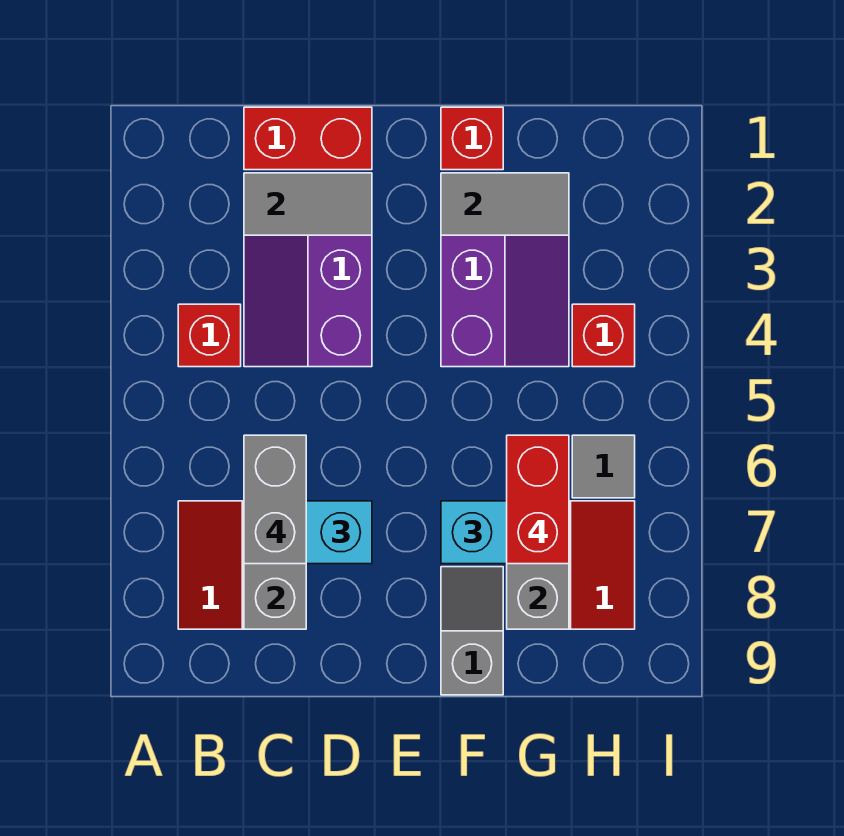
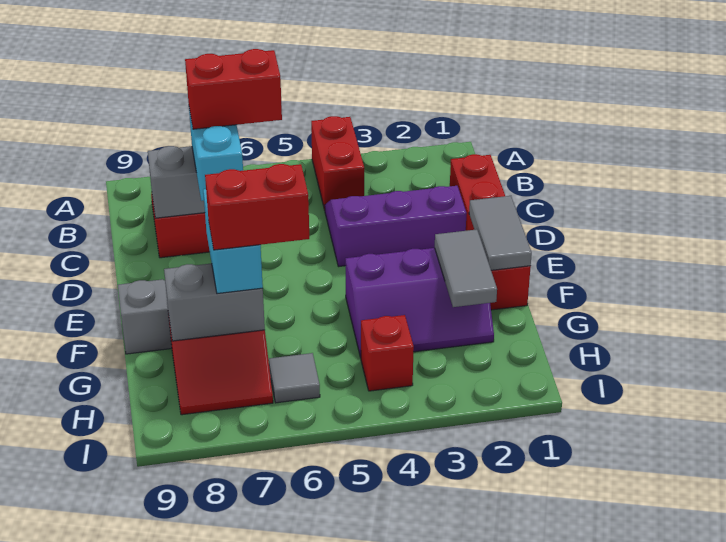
red 1x1 brick [178,304,241,367] -> red 1x2 brick [311,116,364,210]
grey 1x2 tile [244,173,372,235] -> grey 1x2 tile moved to [469,196,532,270]
grey 1x2 brick [244,435,306,564] -> red 1x2 brick [185,49,282,129]

